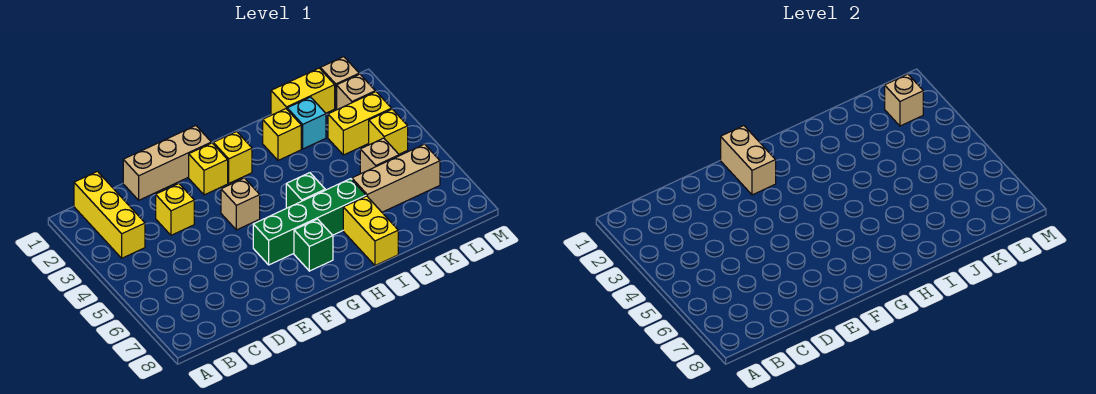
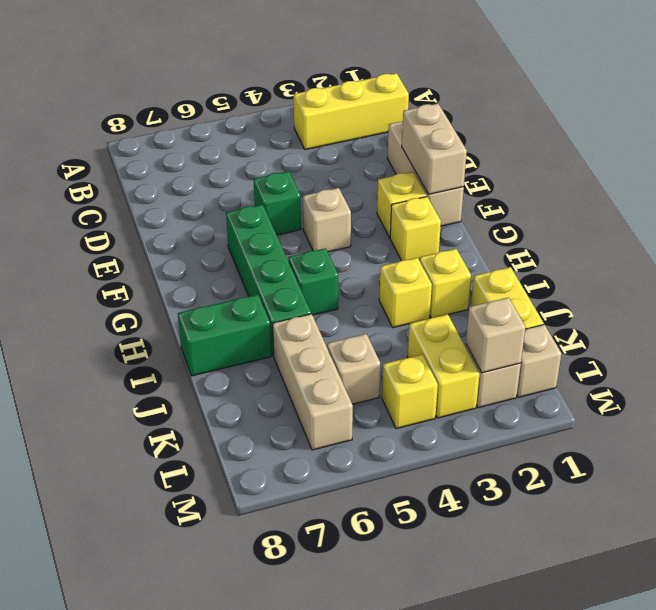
yellow 1x1 brick [156,183,194,235] -> yellow 1x1 brick moved to [379,258,432,328]
tan 1x2 brick [721,126,776,195] -> tan 1x2 brick turned to [402,104,467,194]
green 1x1 brick [294,219,333,271] -> green 1x1 brick moved to [253,171,301,235]
yellow 1x2 brick [343,196,398,265] -> green 1x2 brick [178,294,271,376]
cyan 1x1 brick [287,97,326,149] -> none

